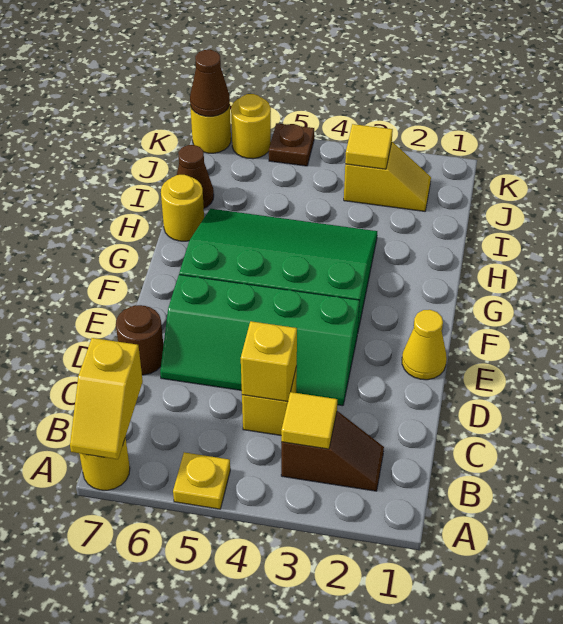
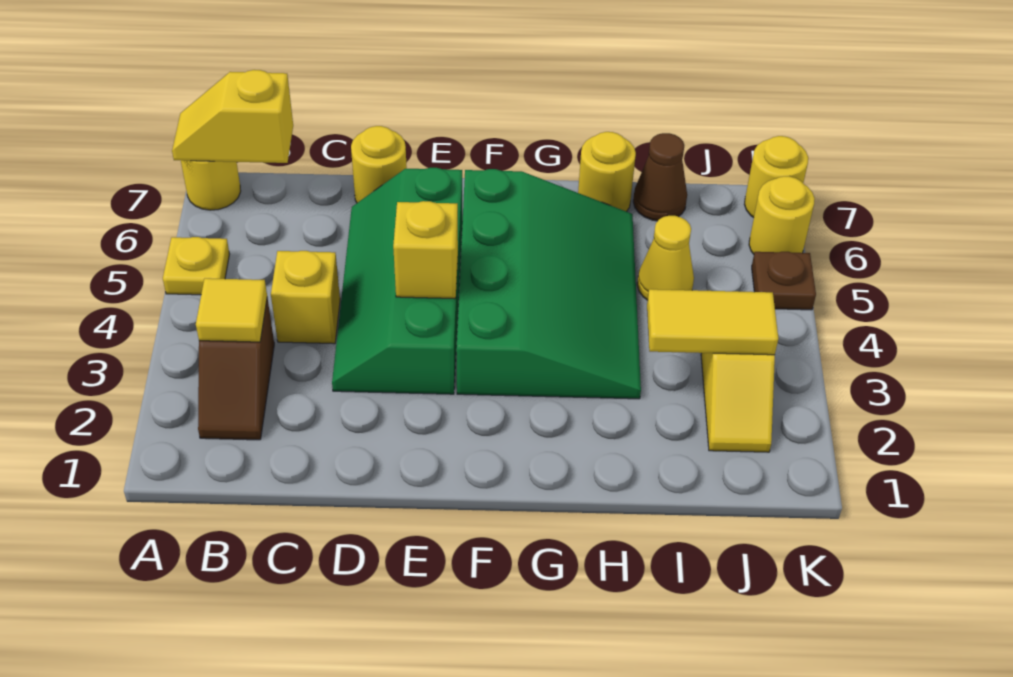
yellow 1x1 brick [241,321,297,401] -> yellow 1x1 brick moved to [393,201,458,299]
brown 1x1 round brick [116,305,163,375] -> yellow 1x1 round brick [351,126,407,203]
yellow 1x1 cone [402,310,447,380] -> yellow 1x1 cone moved to [637,216,694,300]
yellow 1x1 tile [345,124,393,169] -> yellow 1x2 tile [647,289,778,355]
brown 1x1 cone [190,50,230,116] -> none

